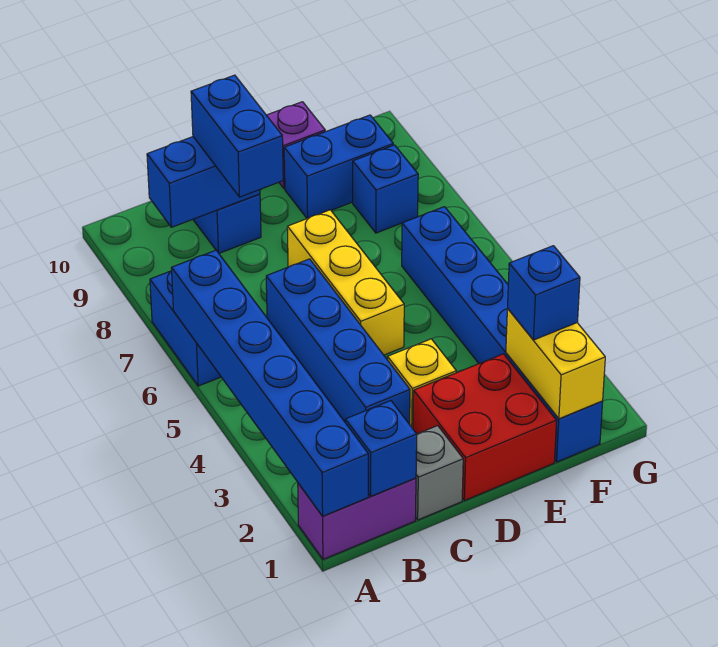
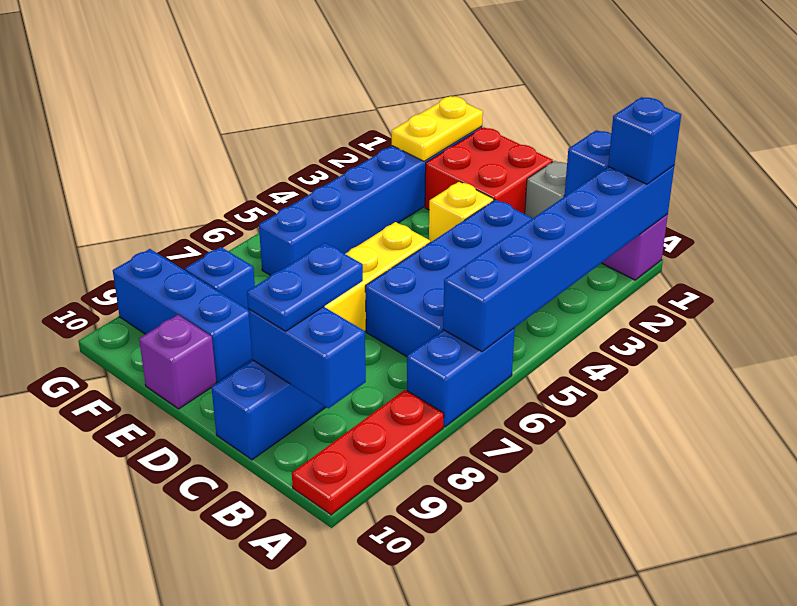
none -> red 1x3 plate [292,390,444,515]
blue 1x4 brick [266,259,410,424] -> blue 2x4 brick [365,200,533,357]
blue 1x2 brick [191,75,283,197] -> blue 1x2 plate [247,243,363,331]
blue 1x2 brick [284,115,393,218] -> blue 1x3 brick [113,249,252,382]
yellow 1x2 brick [506,308,605,419] -> yellow 1x2 plate [392,96,483,161]
blue 1x1 brick [508,246,580,340] -> blue 1x1 brick moved to [608,97,681,184]

